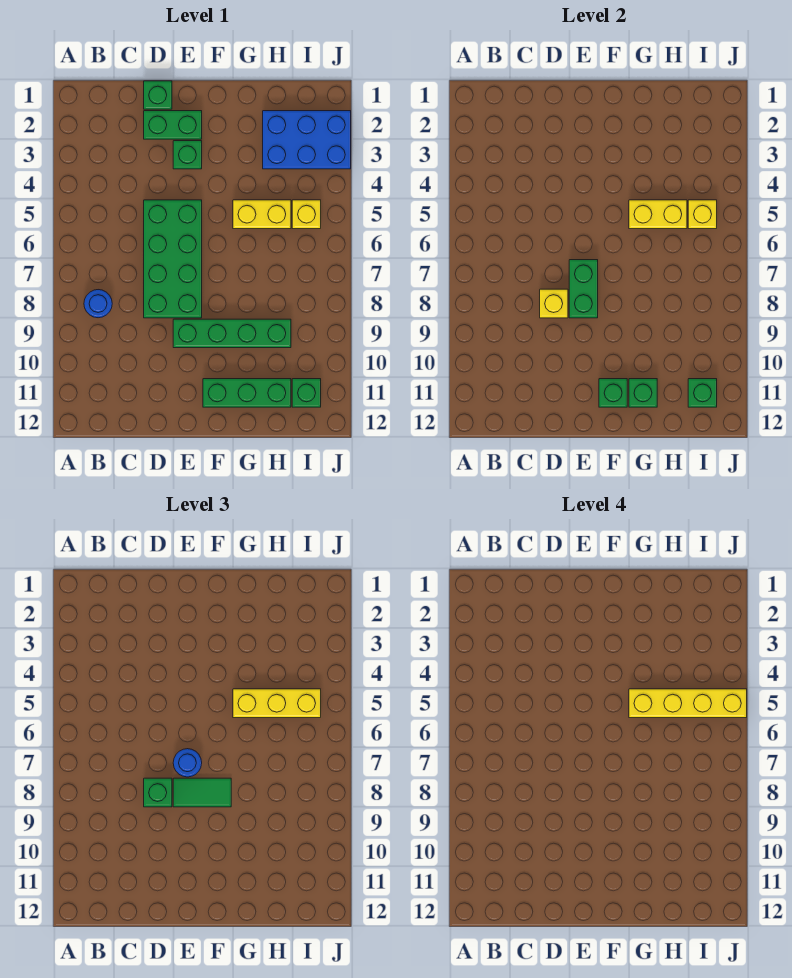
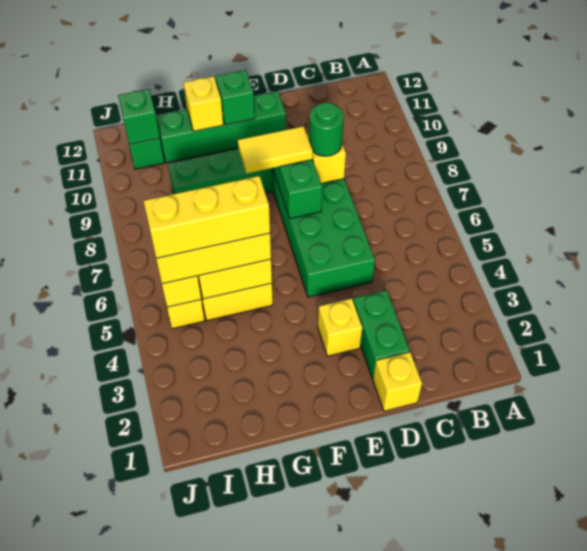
blue 1x1 round brick [84,290,112,318] -> none
green 1x1 brick [144,81,172,109] -> yellow 1x1 brick [373,352,422,411]
green 1x2 brick [144,111,202,139] -> green 1x2 brick turned to [353,290,410,379]
green 1x1 brick [144,778,172,807] -> green 1x1 round brick [309,103,344,156]
green 1x1 brick [173,141,202,169] -> yellow 1x1 brick [318,298,362,356]
blue 1x1 round brick [173,749,202,777] -> none
green 1x2 tile [173,778,231,807] -> yellow 1x2 tile [238,126,313,174]
green 1x3 brick [203,379,291,407] -> green 1x4 brick [156,91,286,163]
yellow 1x4 brick [629,689,747,718] -> yellow 1x3 brick [144,176,270,258]
green 1x1 brick [629,379,657,407] -> yellow 1x1 brick [183,76,223,131]
blue 2x3 brick [263,111,351,169] -> none

